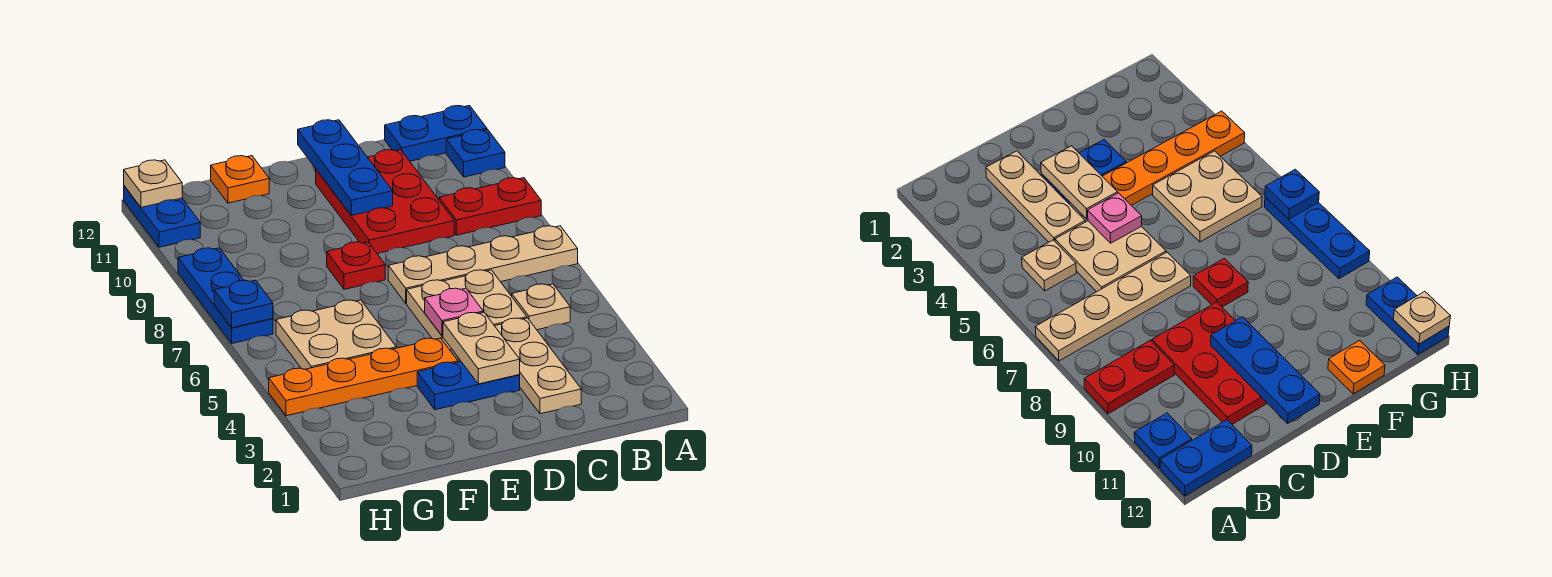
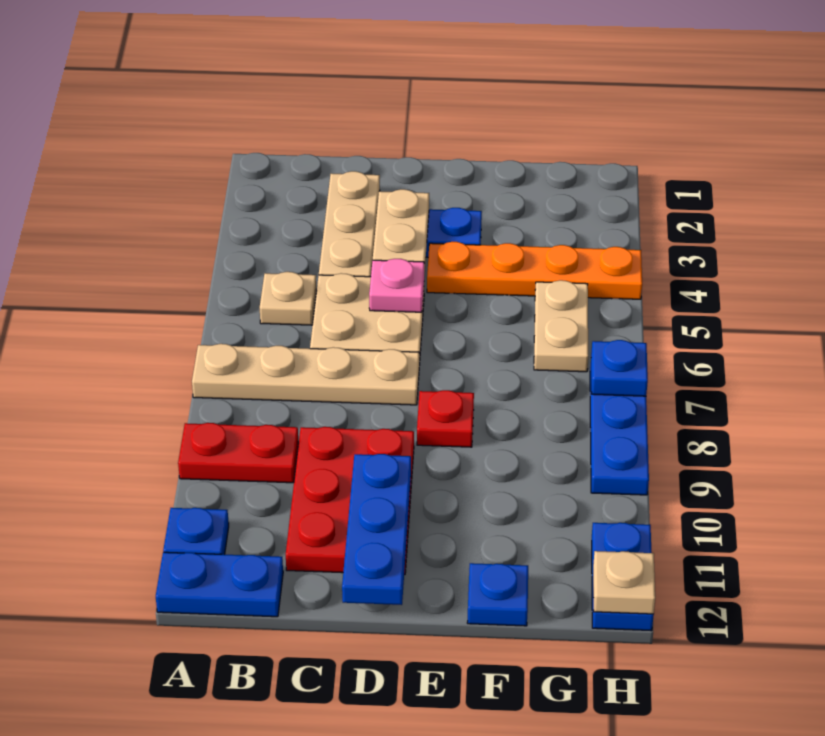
tan 2x2 plate [276,300,396,369] -> tan 1x2 plate [534,280,588,372]
orange 1x1 plate [211,156,269,203] -> blue 1x1 plate [467,563,528,626]

